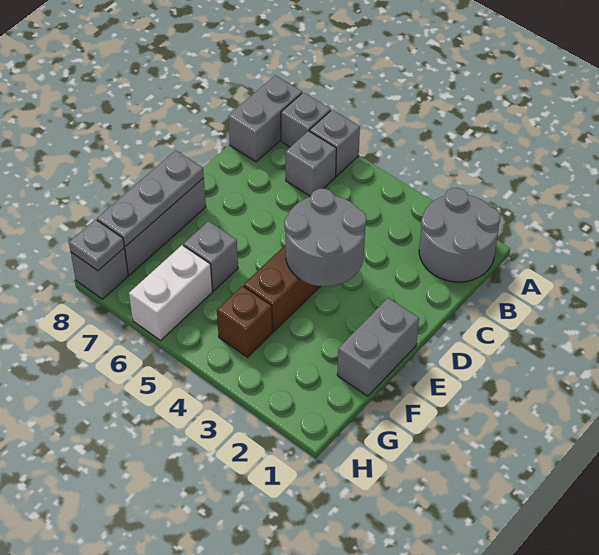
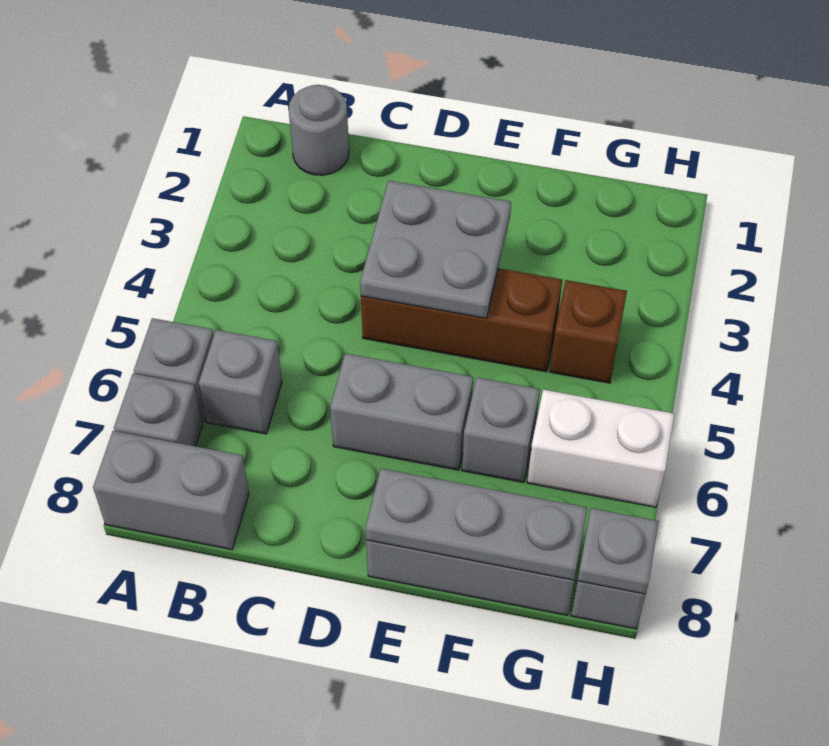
grey 2x2 round brick [419,188,500,282] -> grey 1x1 round brick [289,85,349,175]
grey 2x2 round brick [284,188,367,286] -> grey 2x2 plate [360,181,511,318]
grey 1x2 brick [337,298,419,396] -> grey 1x2 brick moved to [330,353,473,470]

